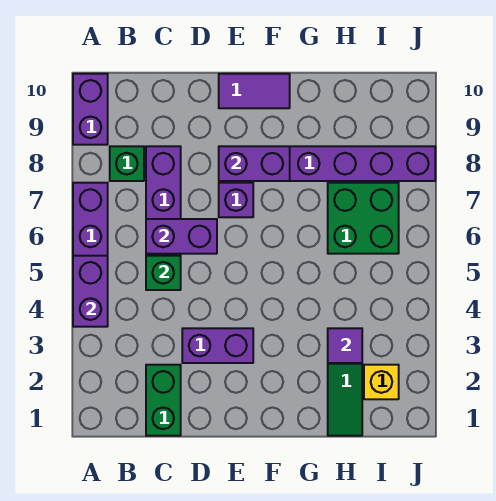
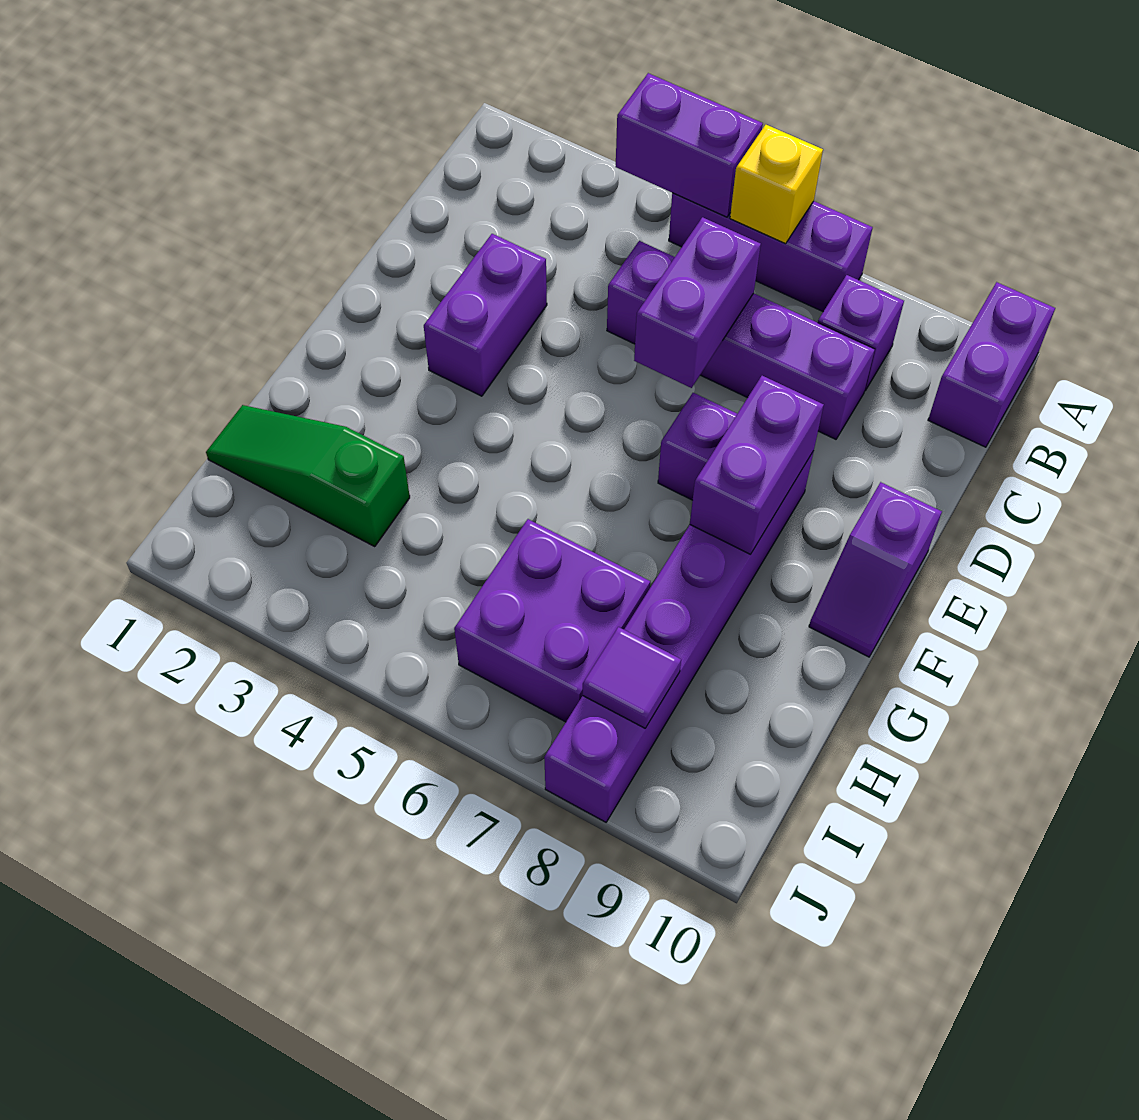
purple 1x2 brick [73,74,108,145] -> purple 1x2 brick turned to [928,282,1055,447]
green 1x1 brick [110,146,144,181] -> purple 1x1 brick [818,275,904,391]
green 1x2 brick [146,365,181,436] -> none
green 1x1 brick [146,256,181,290] -> none
purple 1x2 tile [219,74,290,108] -> purple 1x2 slope [809,482,942,657]
purple 1x1 tile [328,328,362,363] -> purple 1x1 tile moved to [583,627,681,728]
green 2x2 brick [328,183,399,254] -> purple 2x2 brick [454,519,650,722]
yellow 1x1 brick [364,365,399,399] -> yellow 1x1 brick moved to [730,125,823,244]

